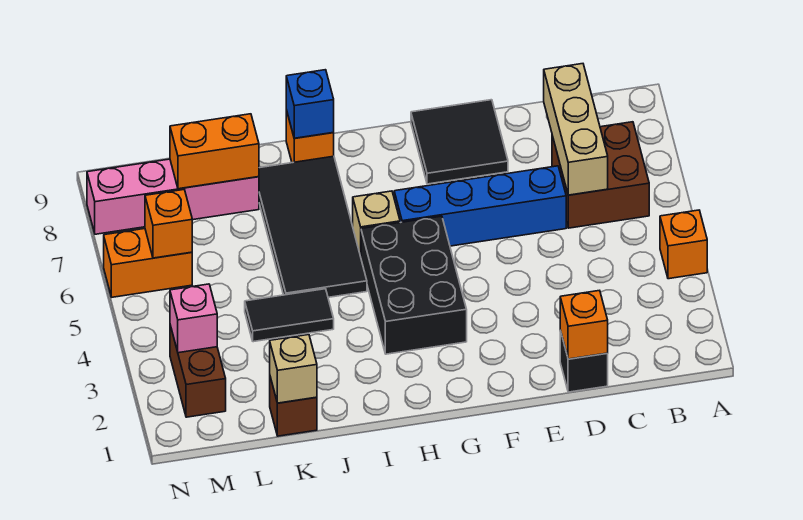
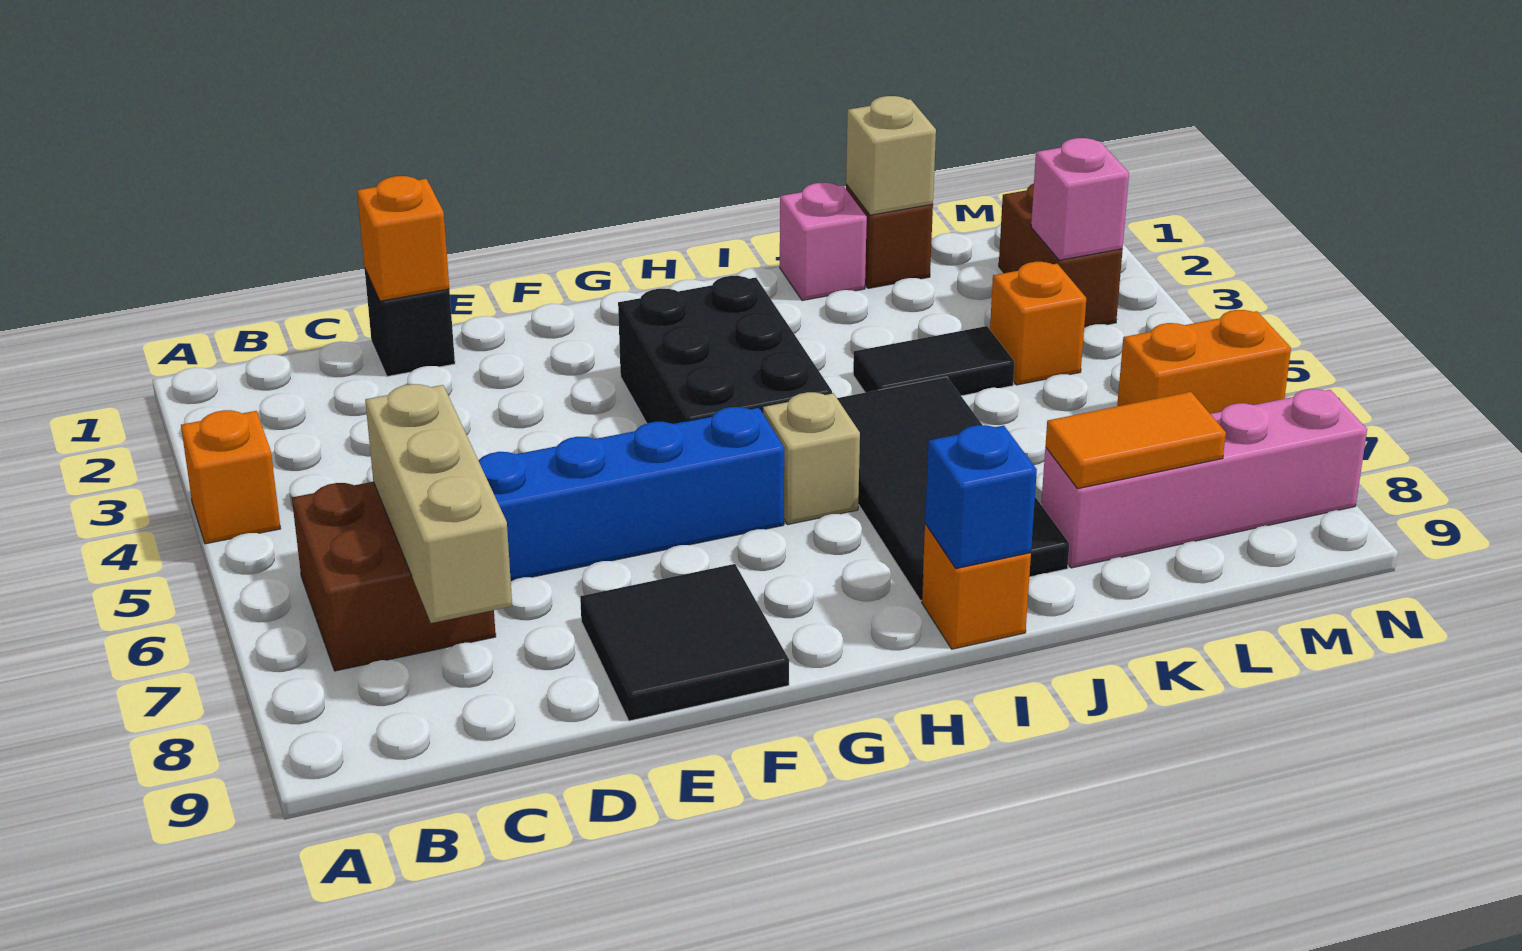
none -> pink 1x1 brick [780,183,867,301]
orange 1x2 brick [170,114,259,189] -> orange 1x2 tile [1045,392,1226,489]
orange 1x1 brick [145,190,192,258] -> orange 1x1 brick moved to [990,262,1087,385]

